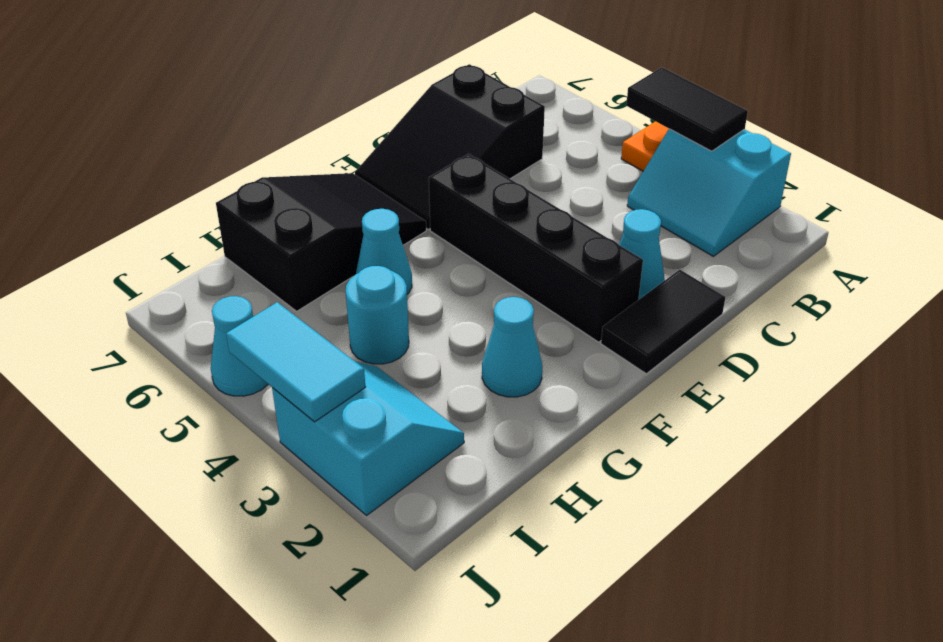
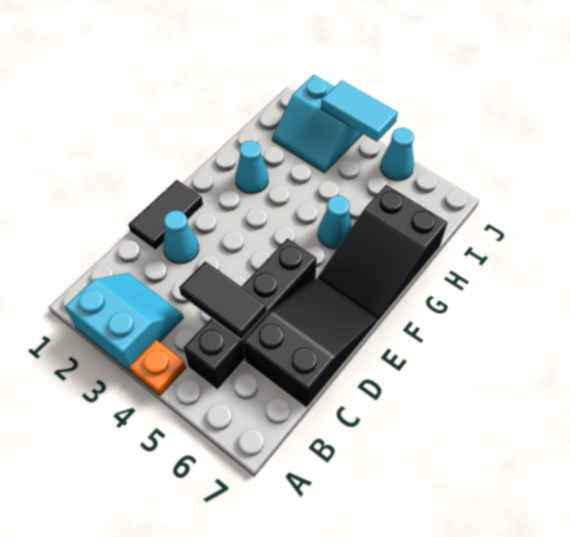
black 1x2 tile [626,67,748,151] -> black 1x2 tile moved to [179,261,267,340]
black 1x4 brick [429,154,643,342] -> black 1x4 brick turned to [183,238,317,389]
cyan 1x1 round brick [346,266,409,364] -> none

